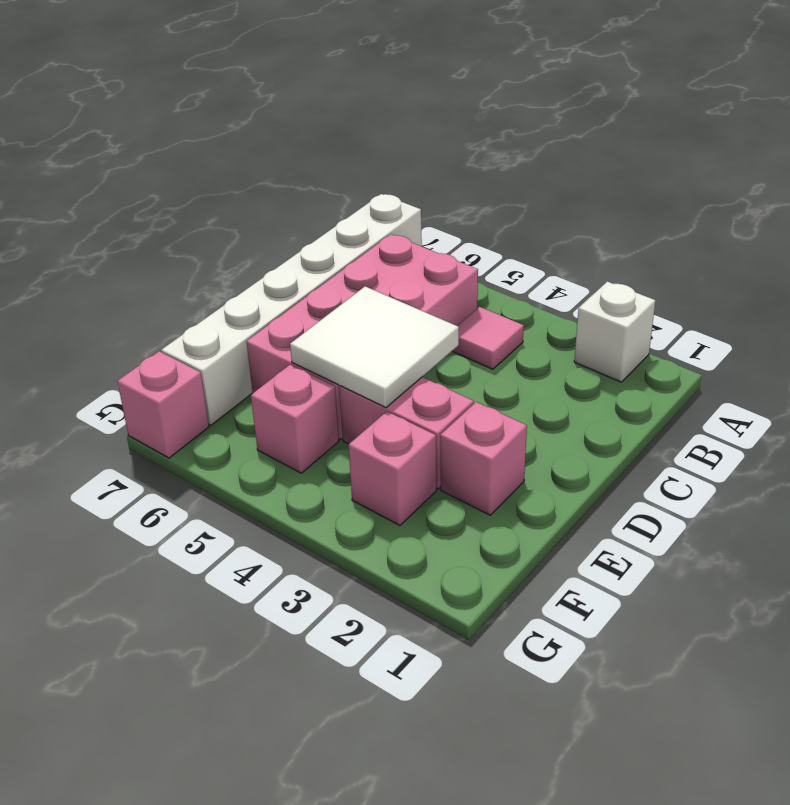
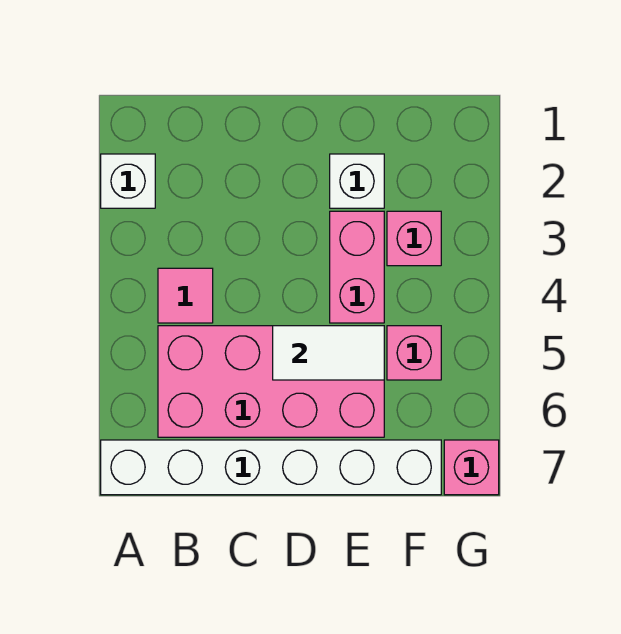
white 2x2 tile [290,286,459,408] -> white 1x2 tile [273,326,384,380]
pink 1x1 brick [440,402,527,515] -> white 1x1 brick [330,154,384,208]

